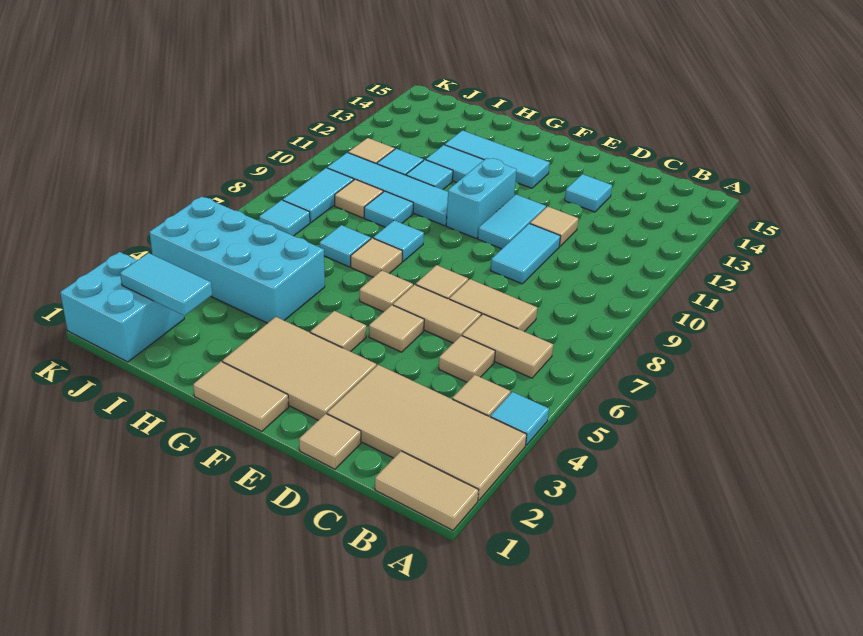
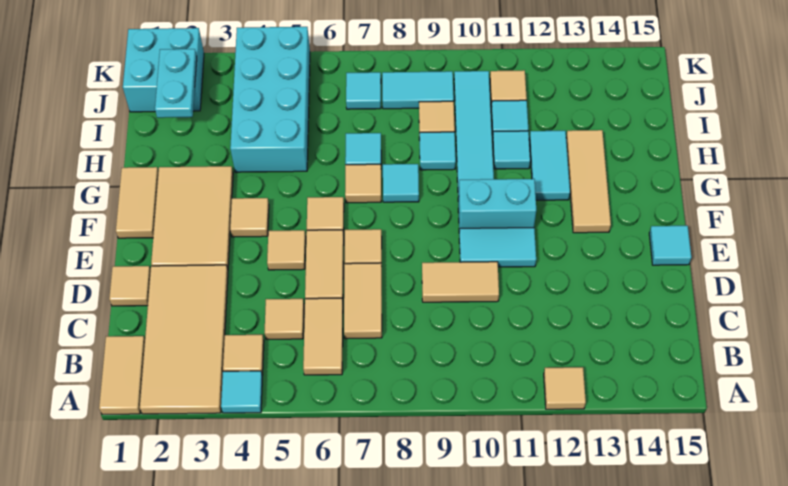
cyan 1x2 tile [490,224,560,284] -> tan 1x2 tile [422,262,499,302]
tan 1x1 tile [530,206,578,247] -> tan 1x1 tile moved to [544,367,586,409]
cyan 1x1 tile [565,174,612,212] -> cyan 1x1 tile moved to [649,226,691,265]
cyan 1x3 tile [445,130,550,188] -> tan 1x3 tile [566,130,611,233]
cyan 1x2 tile [120,253,212,316] -> cyan 1x2 plate [155,49,197,118]

